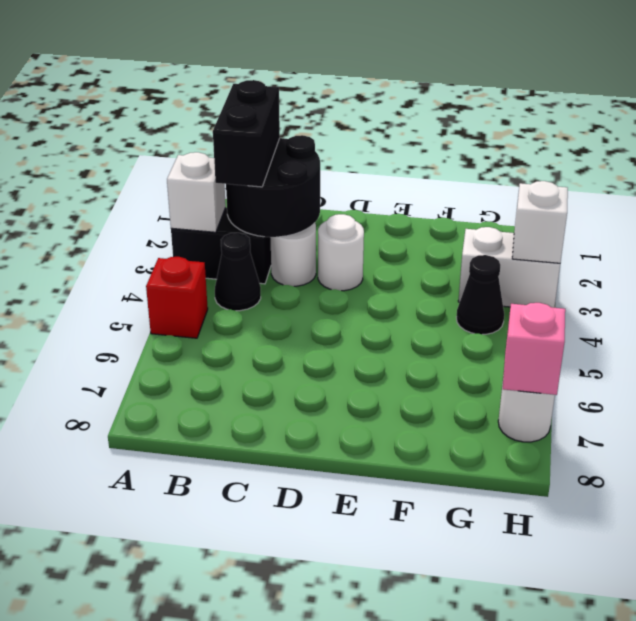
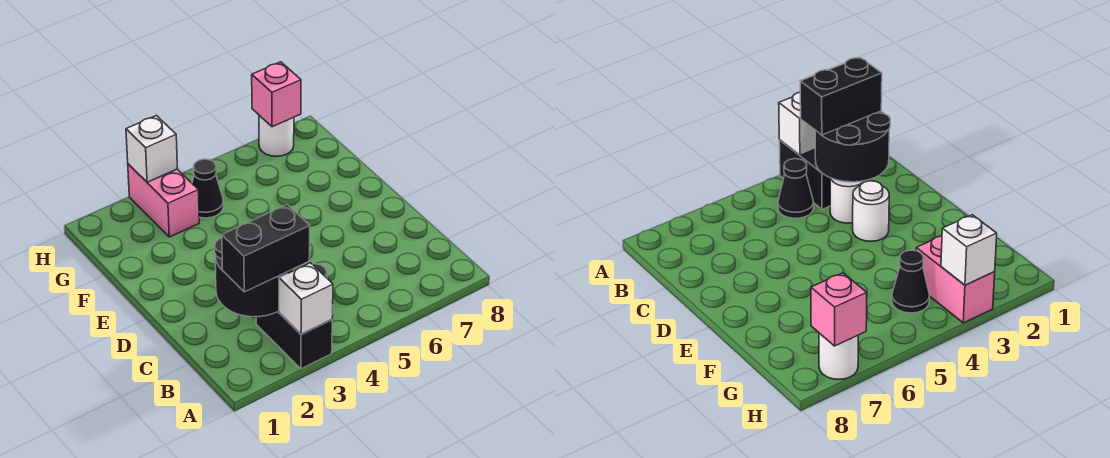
red 1x1 brick [146,257,208,338] -> none
white 1x2 brick [458,227,560,308] -> pink 1x2 brick [128,164,199,237]

